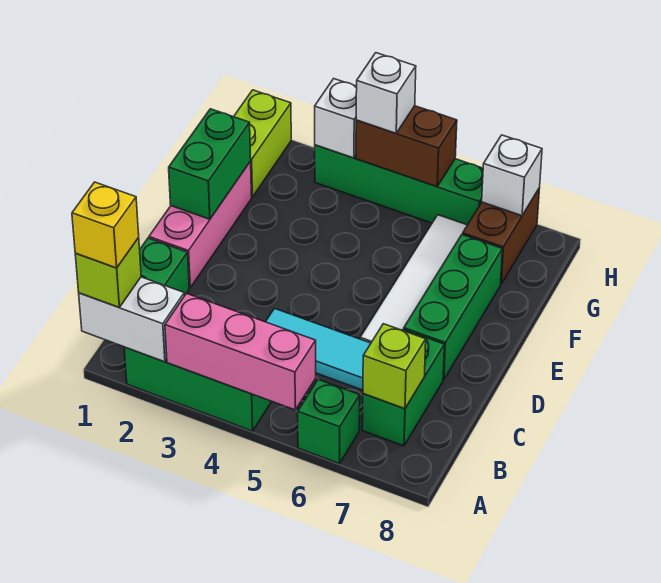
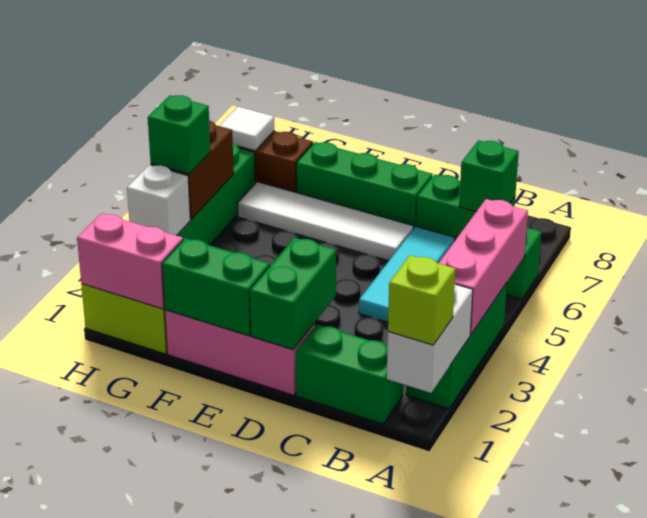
yellow 1x1 brick [72,182,139,268] -> none
lime 1x1 brick [363,324,426,409] -> green 1x1 brick [459,140,519,212]
none -> green 1x2 brick [250,238,336,350]
none -> pink 1x2 brick [77,213,183,309]
white 1x1 brick [356,53,416,133] -> green 1x1 brick [148,95,211,174]
white 1x1 brick [482,135,542,216] -> white 1x1 tile [219,107,274,151]

